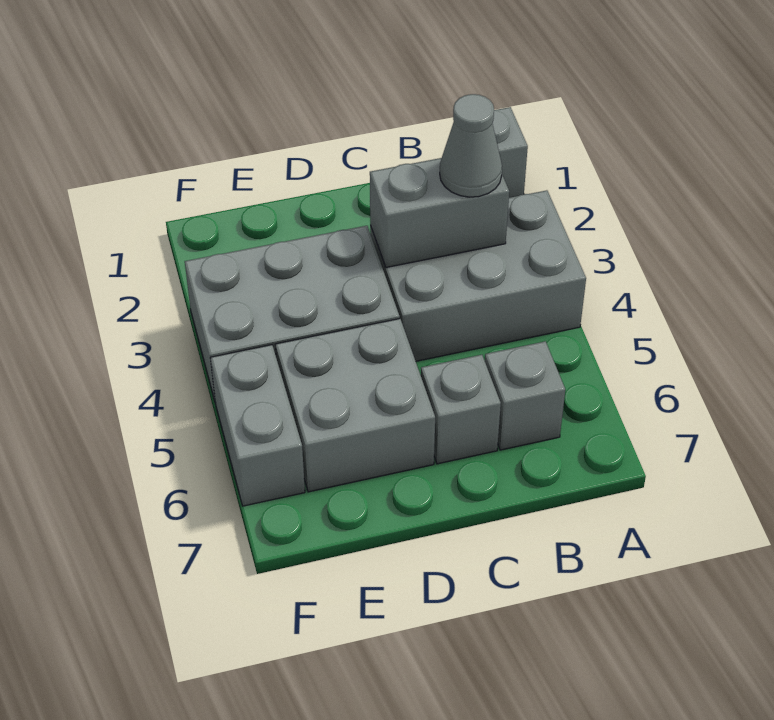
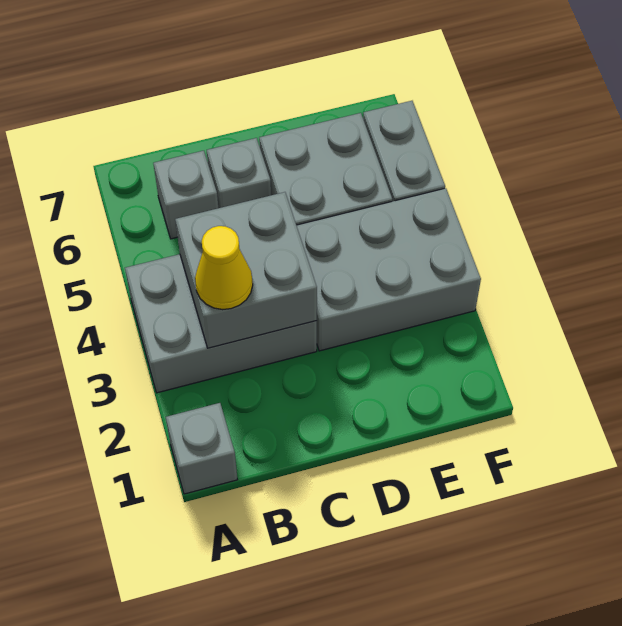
grey 1x2 brick [370,158,509,268] -> grey 2x2 brick [175,192,317,348]
grey 1x1 cone [440,94,502,197] -> yellow 1x1 cone [195,226,253,310]

